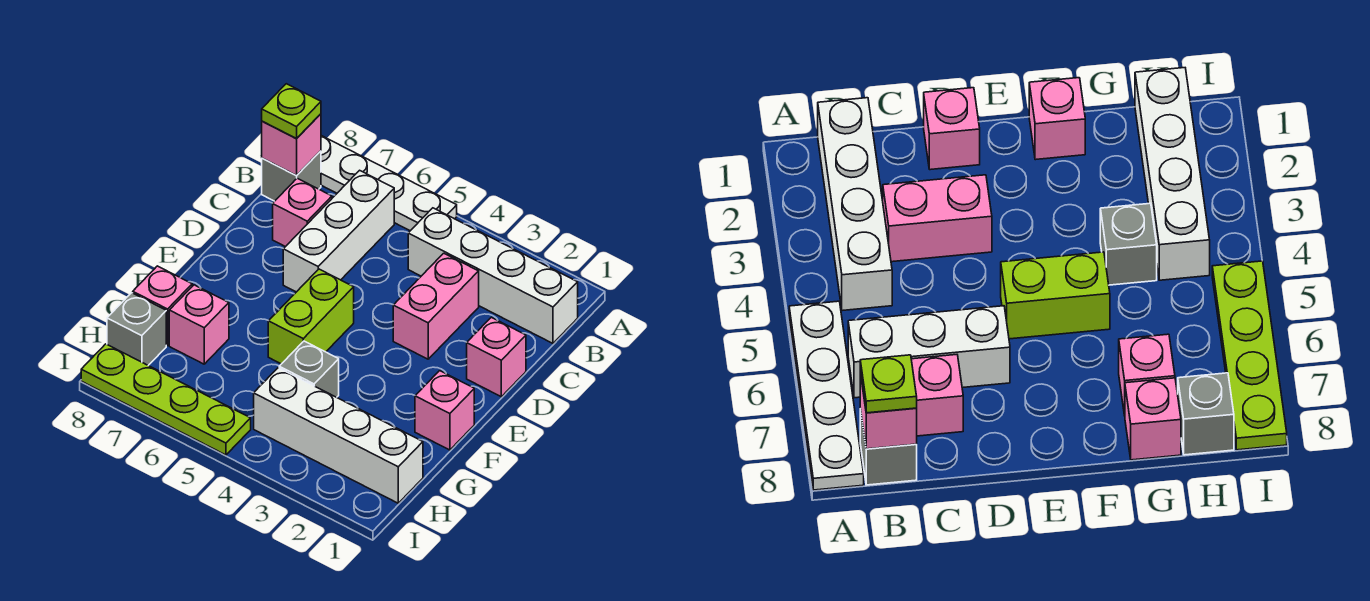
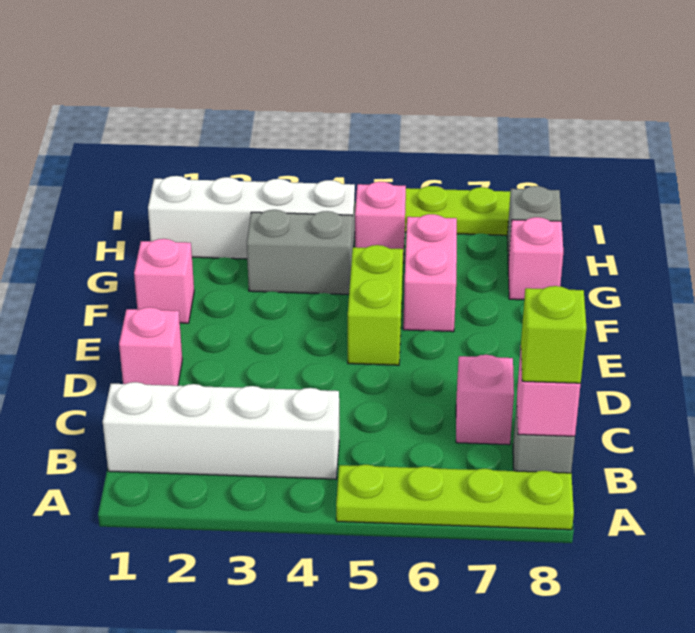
white 1x4 plate [321,136,457,231] -> lime 1x4 plate [336,465,574,530]
white 1x3 brick [283,170,394,292] -> none
lime 1x1 plate [262,84,321,138] -> lime 1x1 brick [521,286,587,383]
pink 1x2 brick [393,253,479,359] -> pink 1x2 brick moved to [403,214,457,332]
grey 1x1 brick [279,341,339,397] -> grey 1x2 brick [247,210,352,294]
pink 1x1 brick [169,285,229,364] -> pink 1x1 brick moved to [355,182,406,263]

